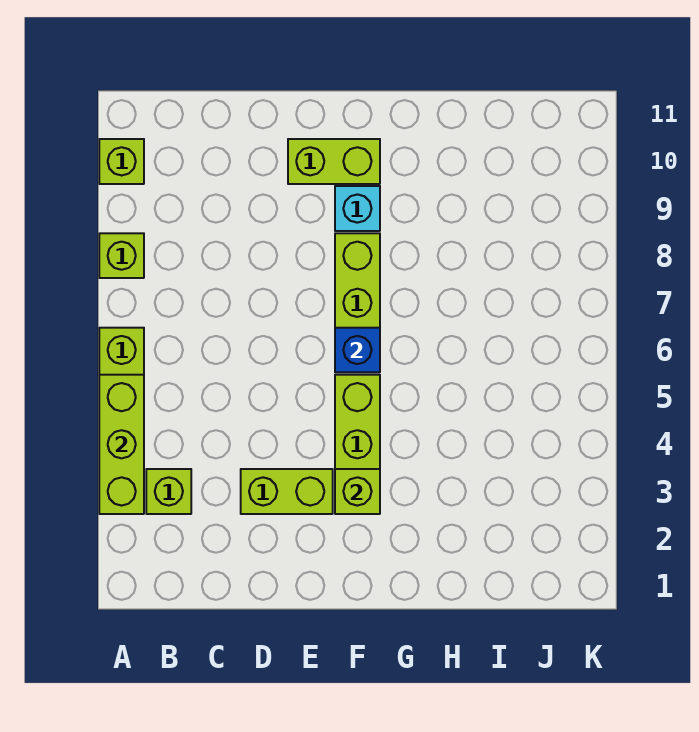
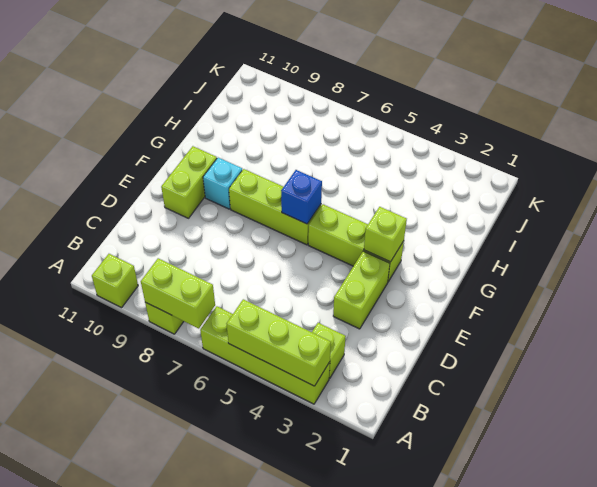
none -> lime 1x2 brick [141,258,215,329]

